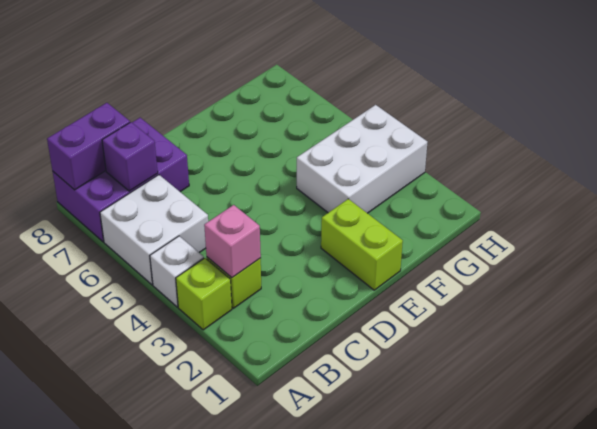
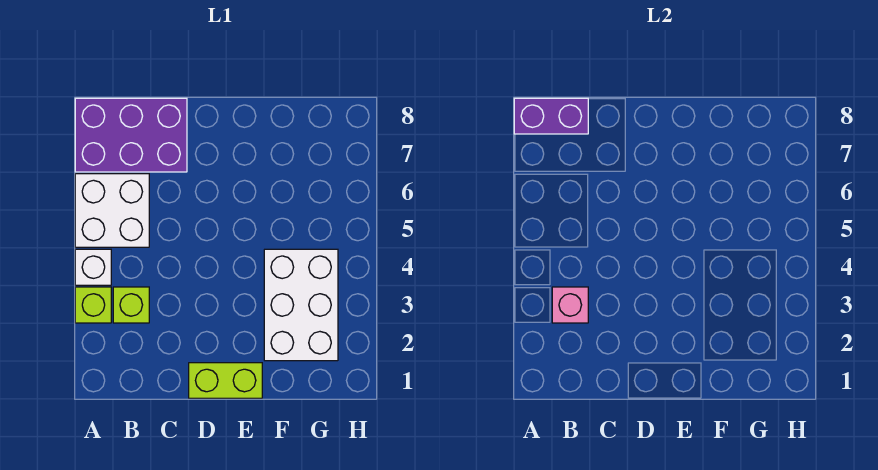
purple 1x1 brick [102,122,158,191] -> none
lime 1x2 brick [321,199,403,290] -> lime 1x2 brick turned to [189,363,262,398]
white 2x3 brick [297,105,427,213] -> white 2x3 brick turned to [264,249,338,361]

